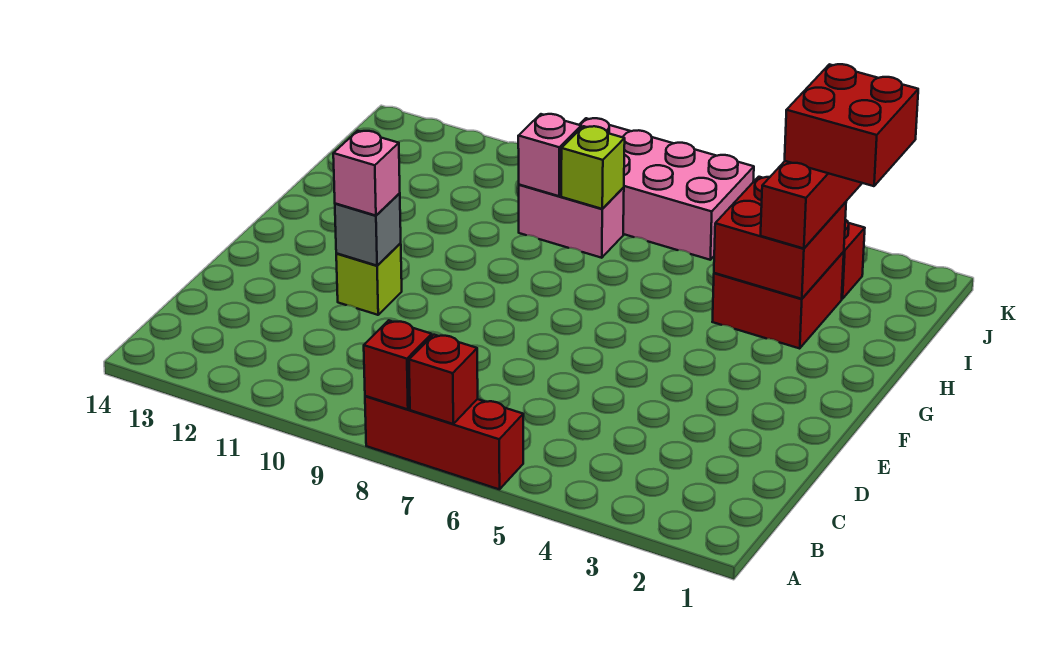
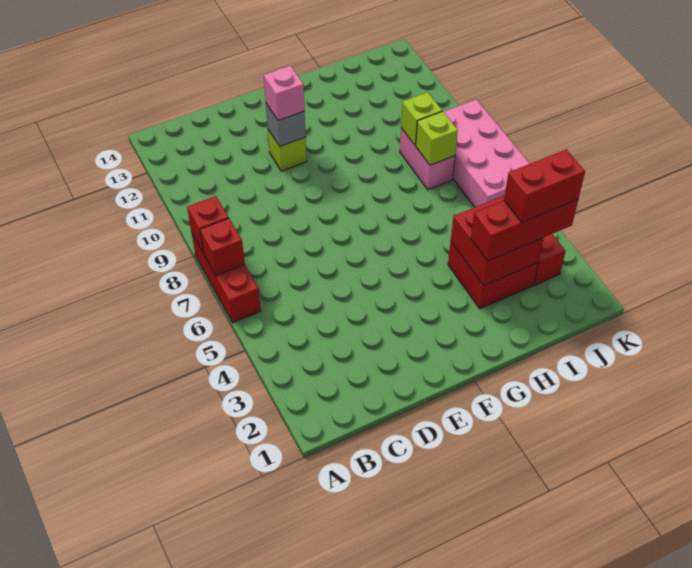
red 2x2 brick [785,64,918,186] -> red 1x2 brick [504,149,585,222]
pink 1x1 brick [518,114,581,196] -> lime 1x1 brick [401,92,442,145]

